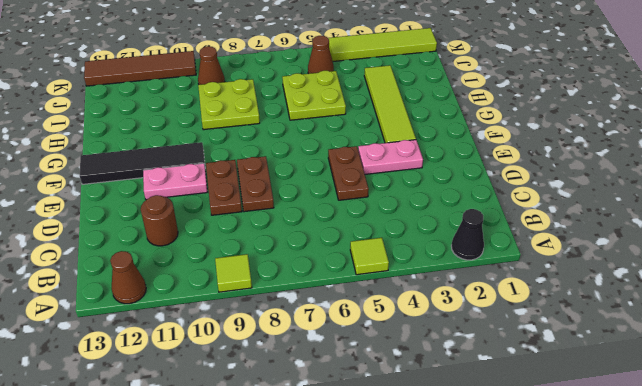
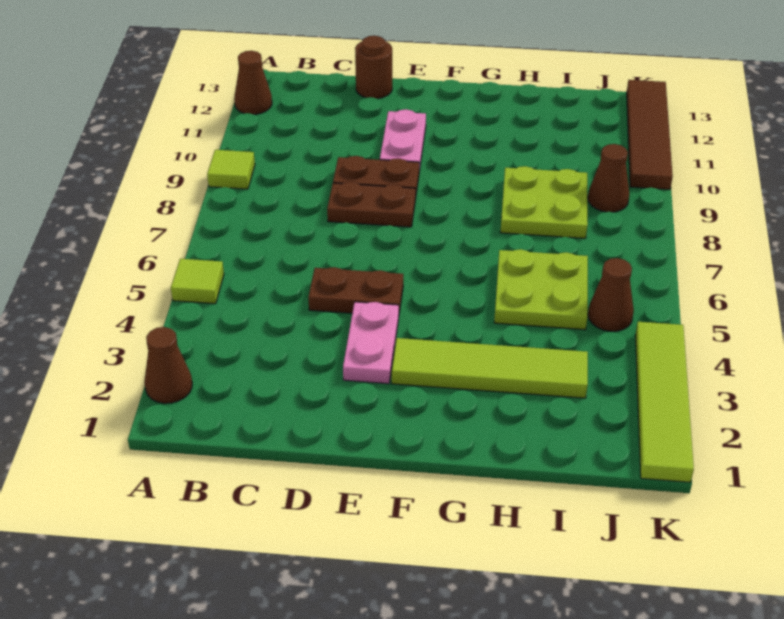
black 1x1 cone [451,209,484,260] -> brown 1x1 cone [145,327,192,403]
brown 1x1 round brick [141,195,178,246] -> brown 1x1 round brick moved to [355,36,392,99]
black 1x4 tile [80,142,205,184] -> none

